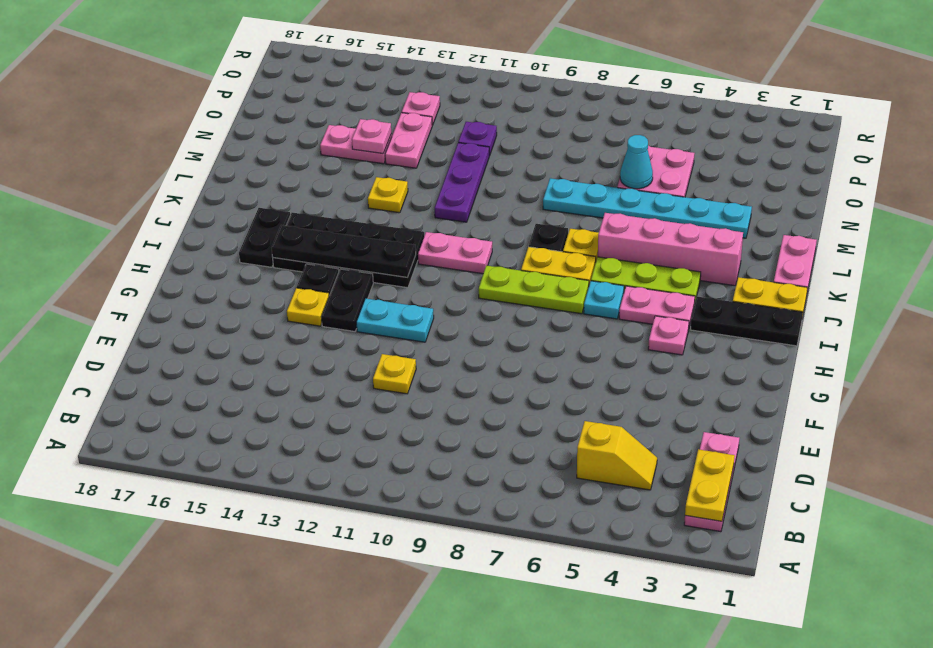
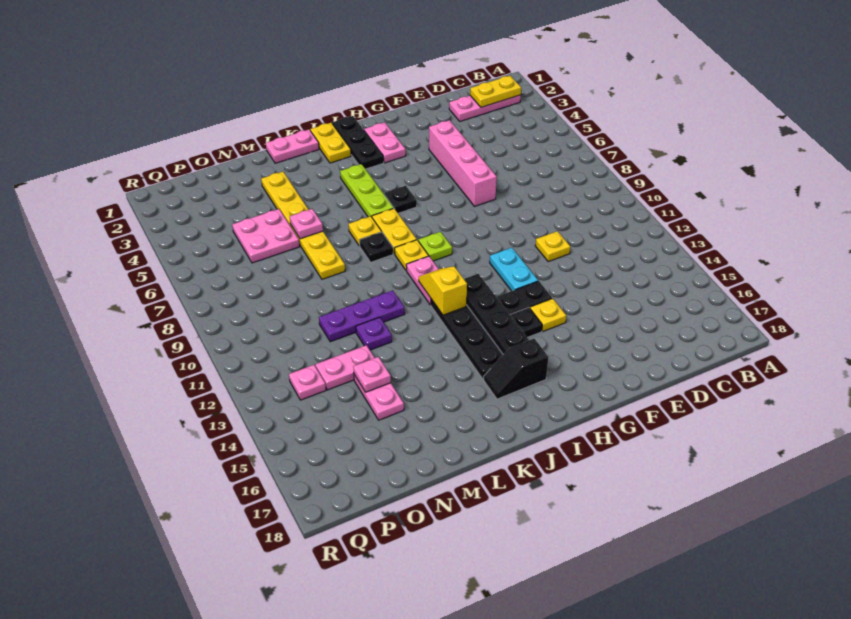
yellow 1x2 slope [577,421,657,490] -> yellow 1x2 slope moved to [419,266,467,315]
pink 1x1 plate [648,316,689,355] -> pink 1x1 plate moved to [290,209,323,239]
pink 1x2 plate [619,286,695,327] -> pink 1x2 plate moved to [364,122,406,163]
cyan 1x1 plate [584,281,624,319] -> black 1x1 plate [384,186,417,213]
lime 1x3 plate [479,265,589,314] -> lime 1x1 plate [418,232,452,261]
black 1x2 plate [239,208,290,267] -> black 1x2 slope [484,339,548,399]
pink 1x4 brick [598,213,743,286] -> pink 1x4 brick moved to [429,120,497,206]
yellow 1x1 plate [368,177,408,213] -> yellow 1x1 plate moved to [395,240,429,271]
cyan 1x6 plate [543,178,752,238] -> yellow 1x6 plate [261,172,345,279]
cyan 1x1 cone [620,135,653,189] -> none
purple 1x1 plate [458,122,497,156] -> purple 1x1 plate moved to [356,317,392,350]

